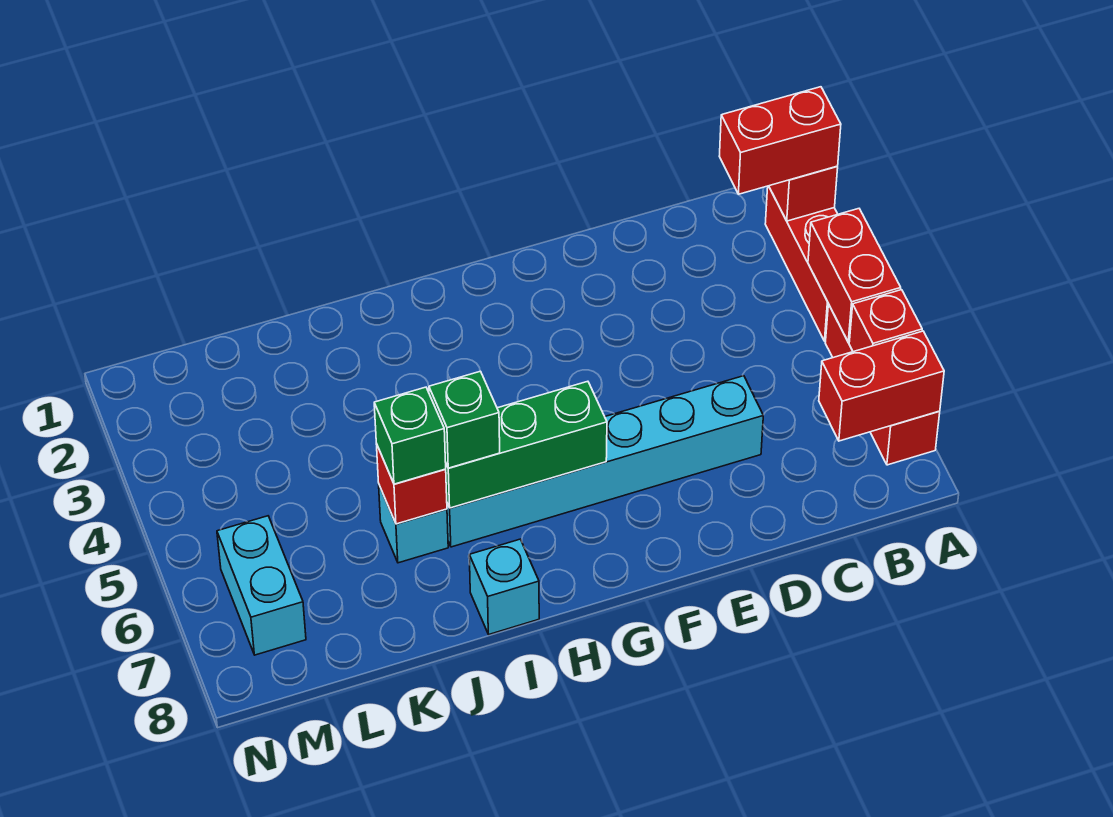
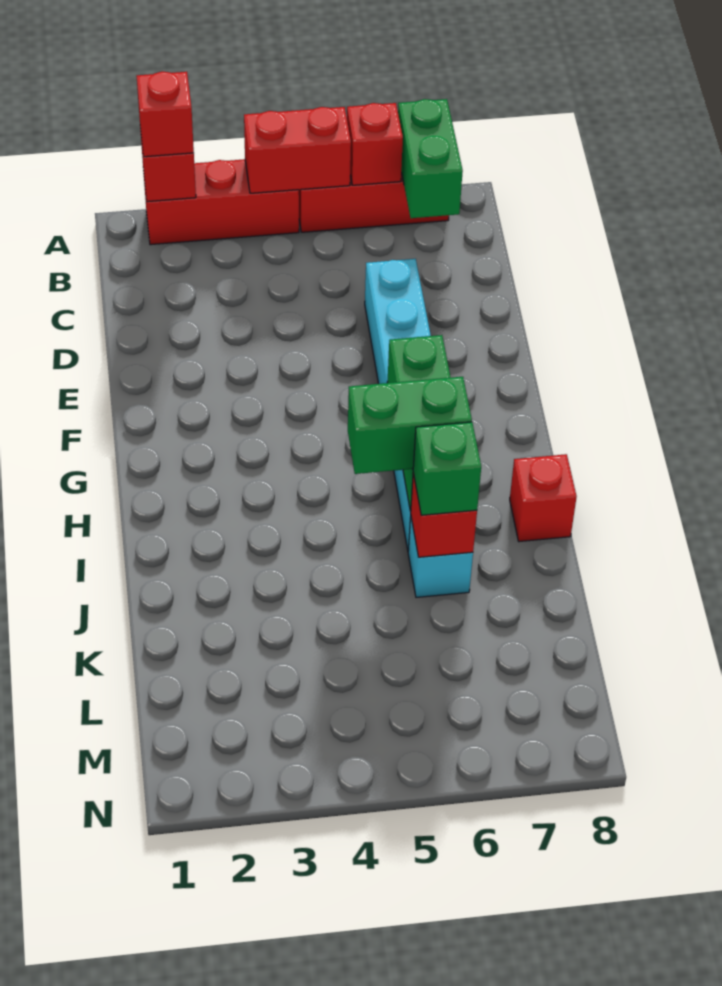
red 1x2 brick [719,87,841,194] -> red 1x1 brick [137,72,194,157]
red 1x2 brick [819,331,944,441] -> green 1x2 brick [398,99,463,218]
green 1x1 brick [429,371,500,468] -> green 1x2 brick [348,377,472,474]
cyan 1x1 brick [469,539,539,634] -> red 1x1 brick [510,454,577,542]
cyan 1x2 brick [217,516,306,655] -> none

